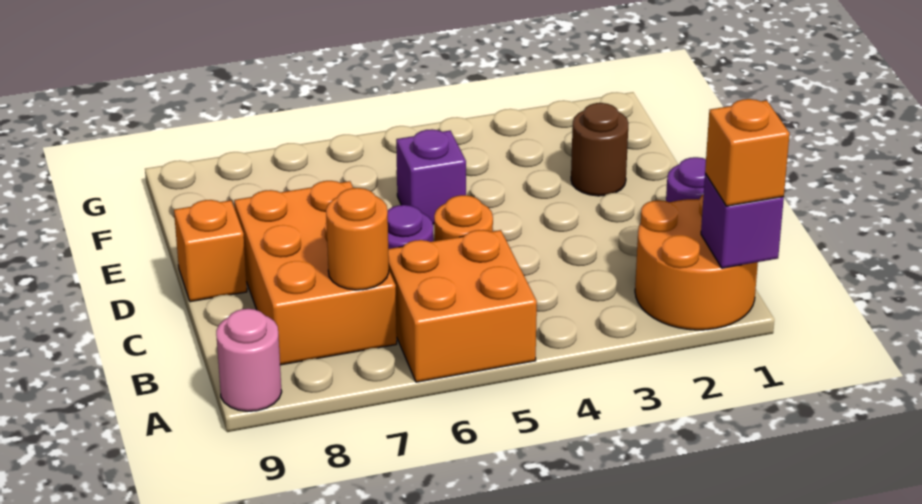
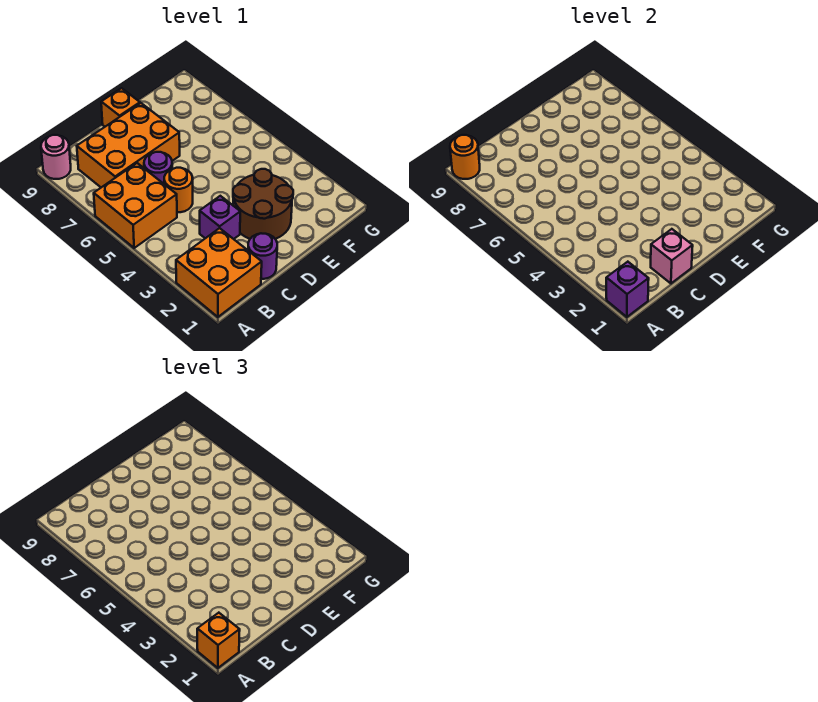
orange 2x2 round brick [635,194,758,330] -> orange 2x2 brick [176,228,262,317]
orange 1x1 round brick [326,188,389,290] -> orange 1x1 round brick moved to [450,135,480,179]
none -> pink 1x1 brick [651,229,693,283]
brown 1x1 round brick [571,103,629,196] -> brown 2x2 round brick [233,169,293,239]
purple 1x1 brick [396,129,466,224] -> purple 1x1 brick moved to [200,196,240,239]

